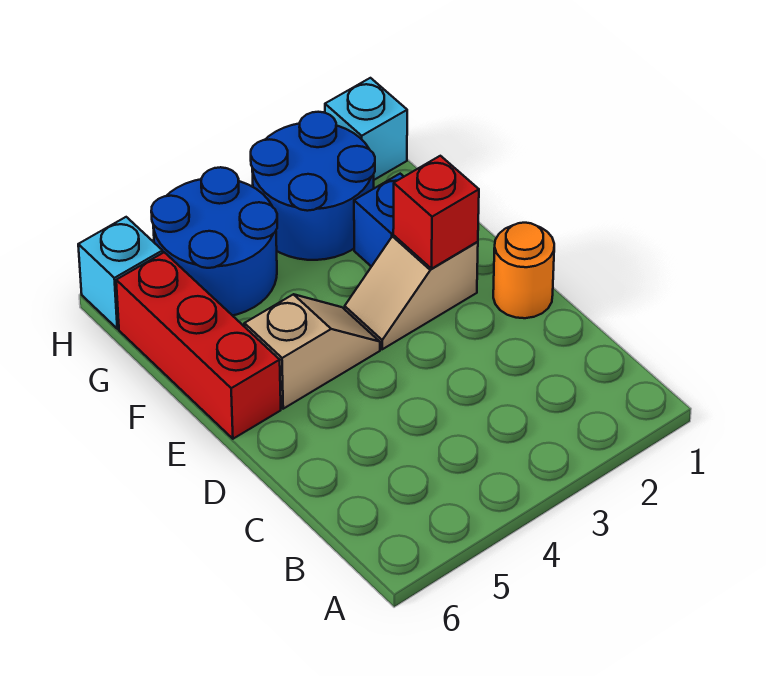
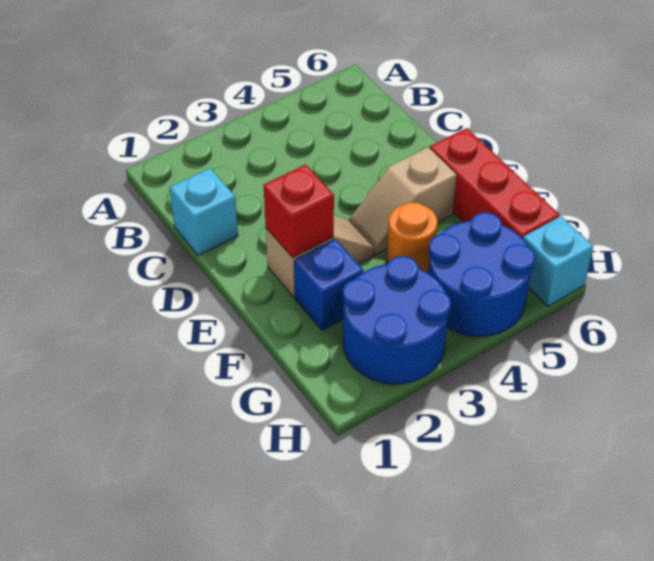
orange 1x1 round brick [493,223,554,318] -> orange 1x1 round brick moved to [387,202,438,273]
cyan 1x1 brick [325,78,407,180] -> cyan 1x1 brick moved to [169,168,238,256]

